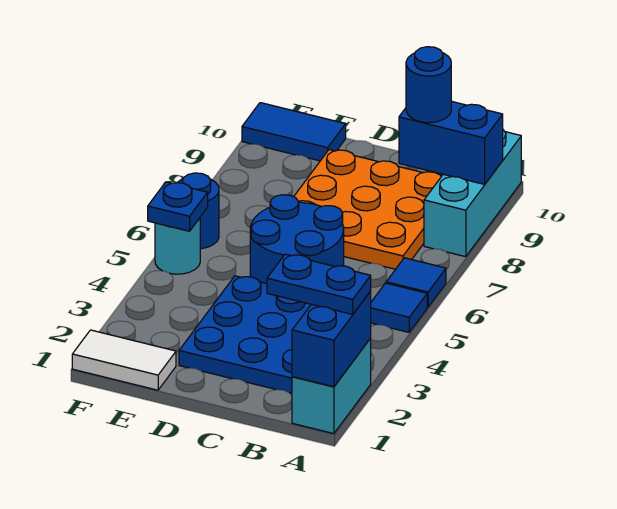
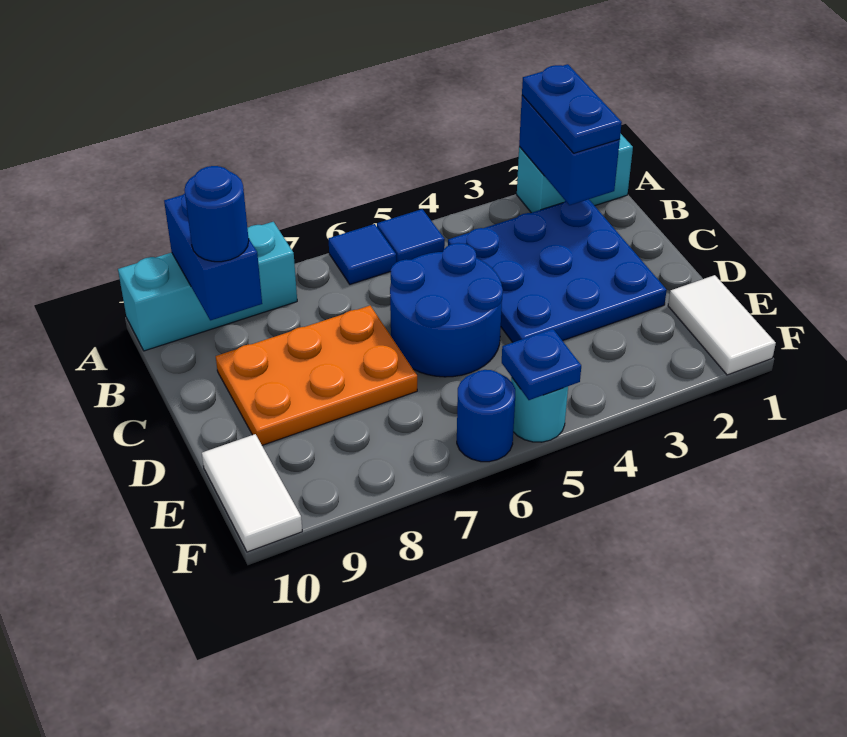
blue 1x2 brick [292,291,371,387] -> blue 1x2 brick turned to [519,95,620,205]
orange 3x3 plate [294,150,441,269] -> orange 2x3 plate [216,306,417,445]
blue 1x2 tile [242,103,346,161] -> white 1x2 tile [202,434,302,552]

